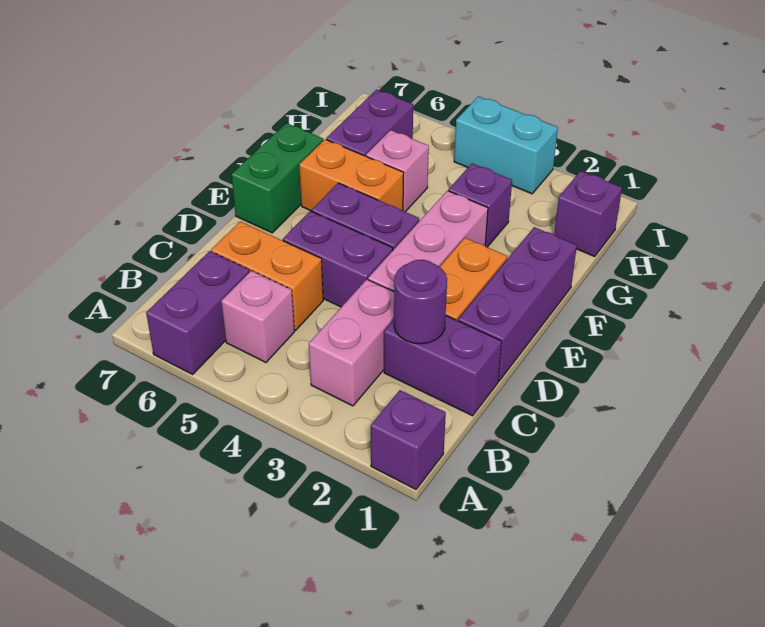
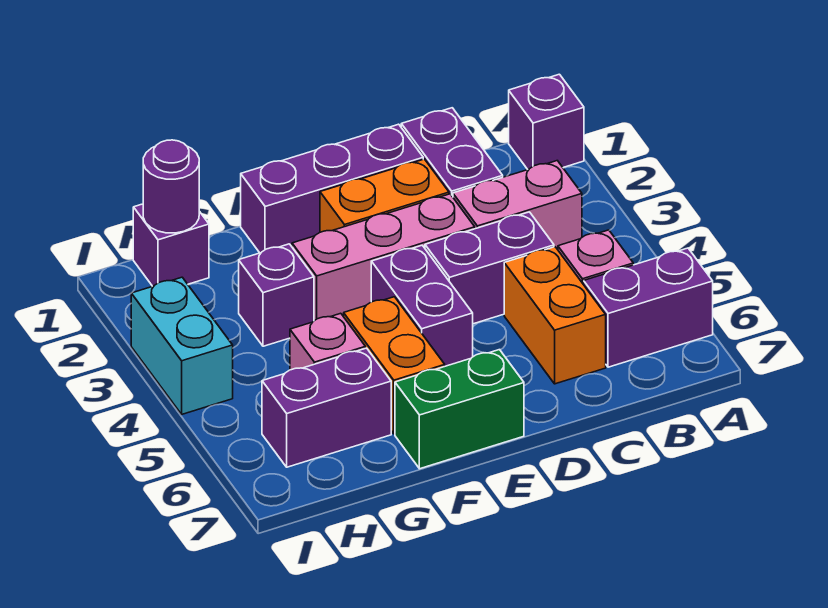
purple 1x1 round brick [394,260,447,344] -> purple 1x1 round brick moved to [143,140,199,233]
purple 1x2 brick [283,211,393,307] -> purple 1x2 brick turned to [425,212,554,324]

